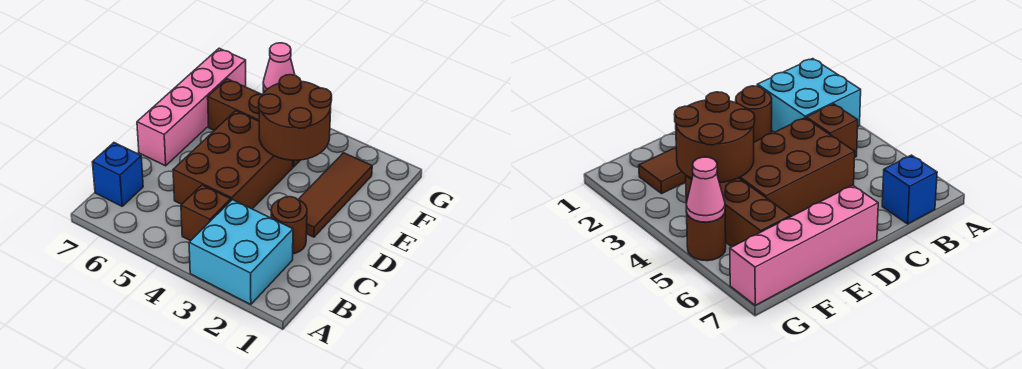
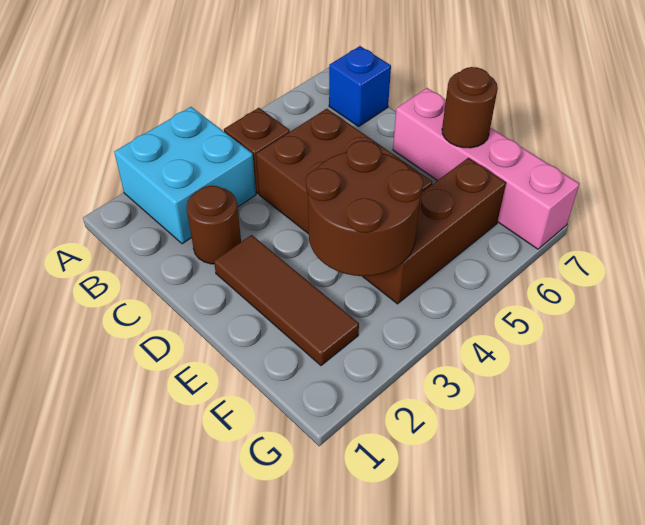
brown 1x1 round brick [687,213,726,261] -> brown 1x1 round brick moved to [442,67,498,148]
pink 1x1 cone [263,43,295,92] -> none

